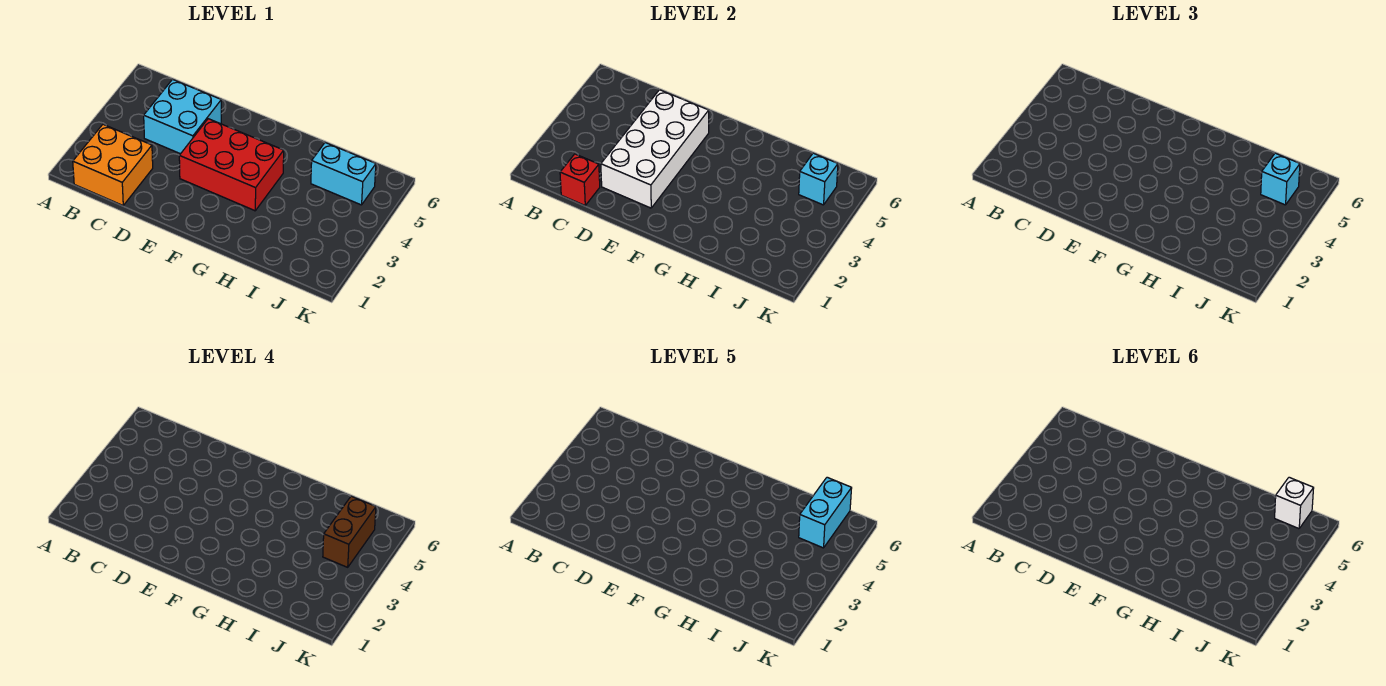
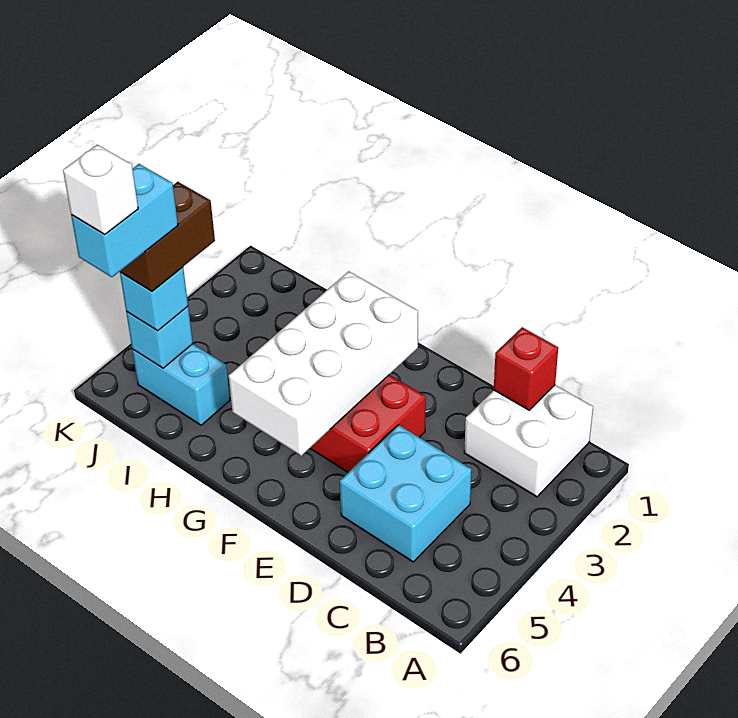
orange 2x2 brick [73,124,153,205] -> white 2x2 brick [464,385,593,497]
white 2x4 brick [601,90,709,208] -> white 2x4 brick moved to [229,271,418,456]

